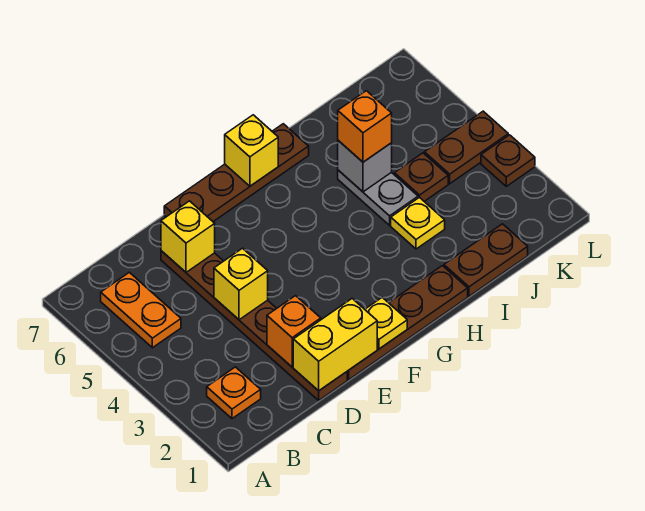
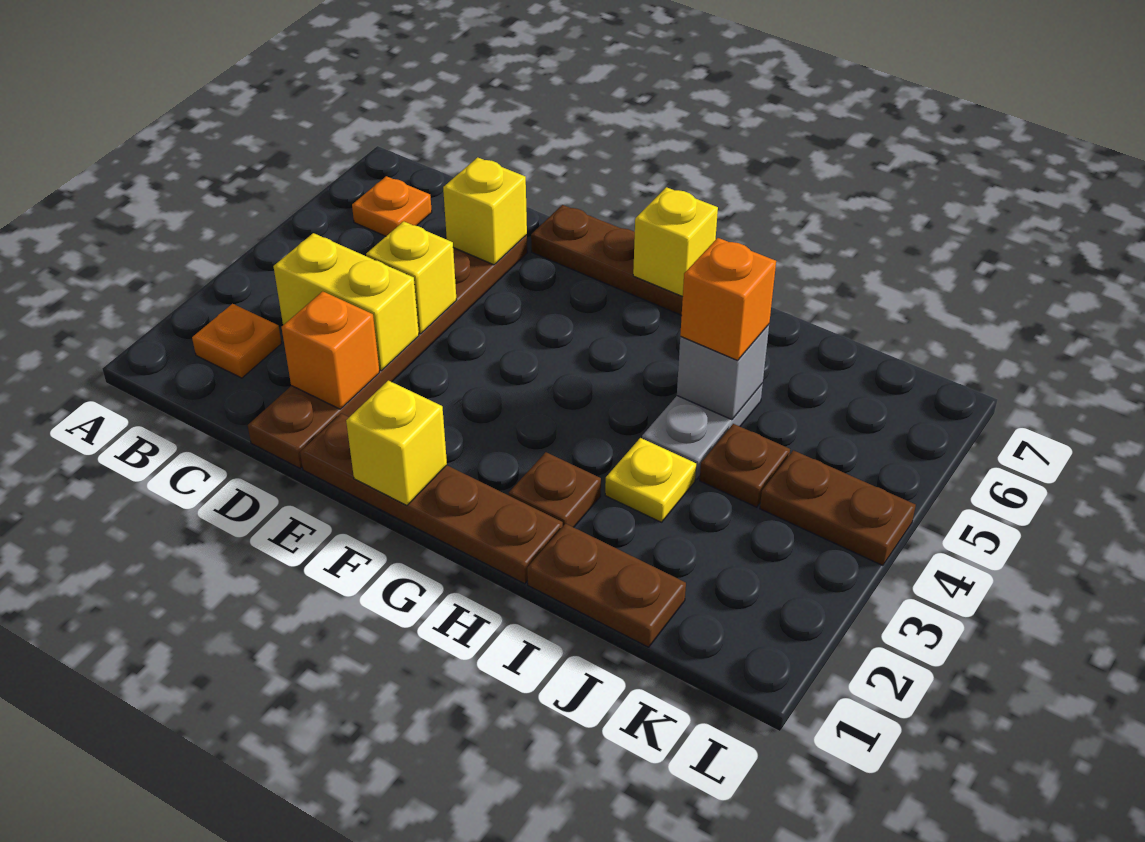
orange 1x2 plate [101,272,181,348] -> orange 1x1 plate [352,176,432,236]
yellow 1x2 brick [293,299,377,391] -> yellow 1x2 brick moved to [273,233,419,371]
yellow 1x1 plate [365,297,407,349] -> yellow 1x1 brick [346,381,447,505]
brown 1x1 plate [481,135,535,186] -> brown 1x1 plate moved to [509,452,601,527]

